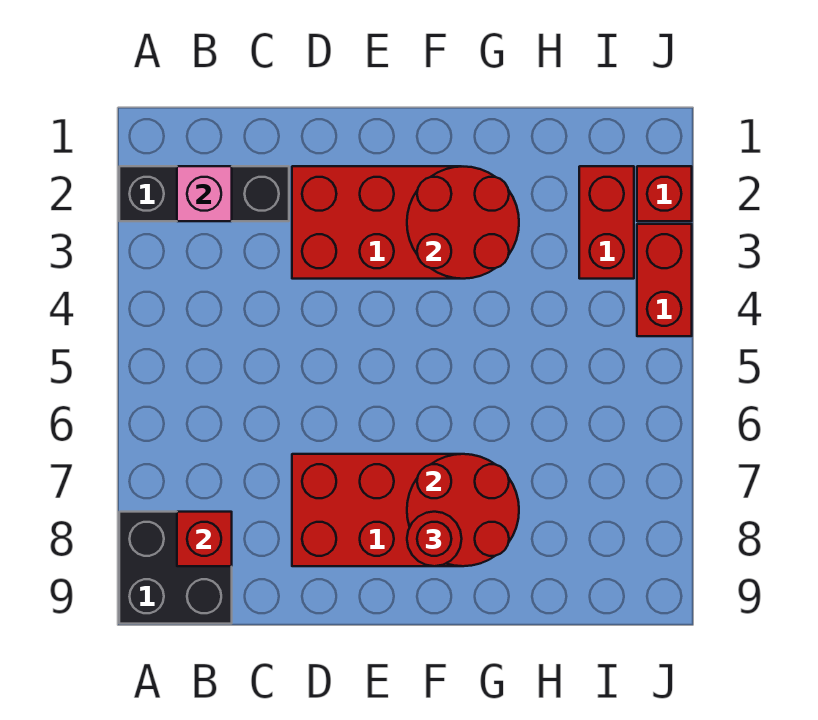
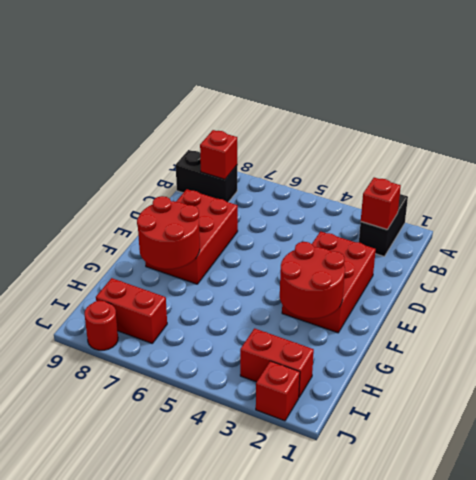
black 1x3 brick [119,166,289,221] -> black 1x2 brick [359,194,408,257]
black 2x2 brick [119,512,232,624] -> black 1x2 brick [176,150,237,202]
pink 1x1 brick [177,166,232,221] -> red 1x1 brick [361,178,401,229]
red 1x1 round brick [407,512,462,566] -> red 1x1 round brick moved to [85,301,118,350]
red 1x2 brick [637,224,692,336] -> red 1x2 brick moved to [96,278,167,343]

